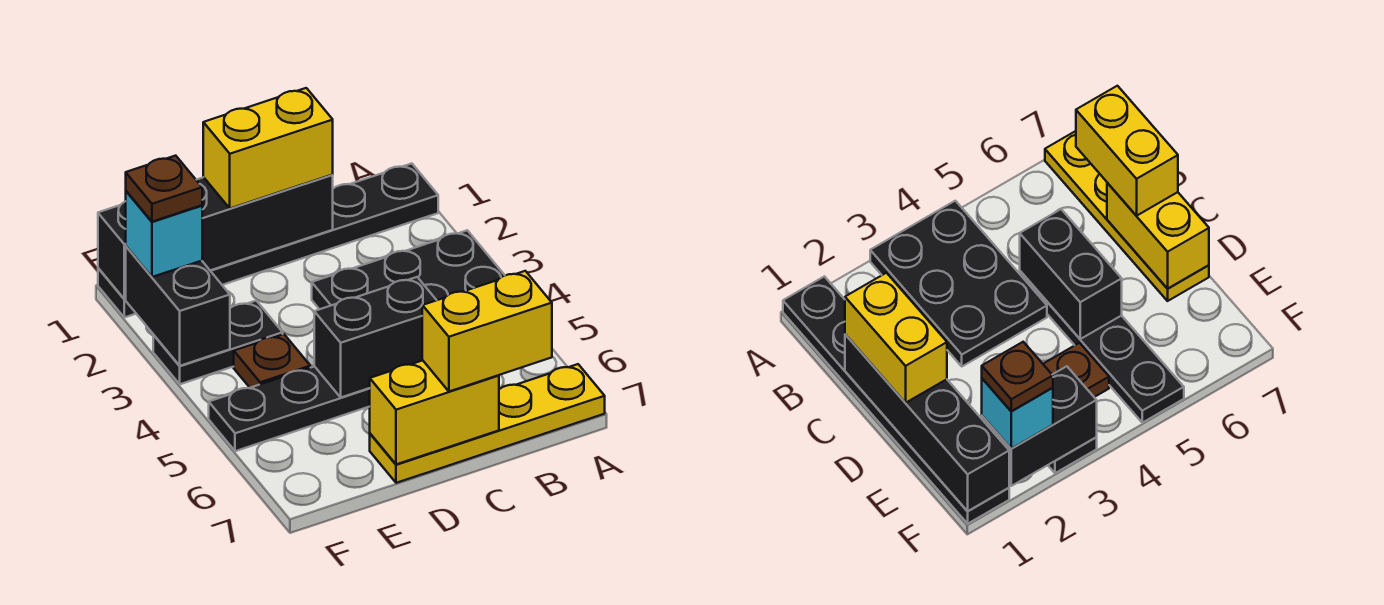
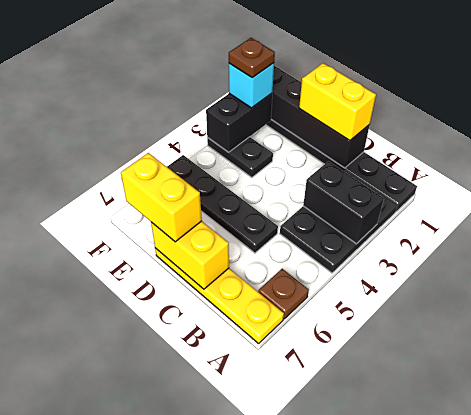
black 2x3 plate [312,230,505,309] -> black 2x3 plate turned to [280,170,397,273]
yellow 1x2 brick [422,271,552,391] -> yellow 1x2 brick moved to [121,153,202,242]
black 1x2 brick [314,277,436,397] -> black 1x2 brick moved to [303,161,384,244]
brown 1x1 plate [234,334,310,388] -> brown 1x1 plate moved to [258,269,309,319]

